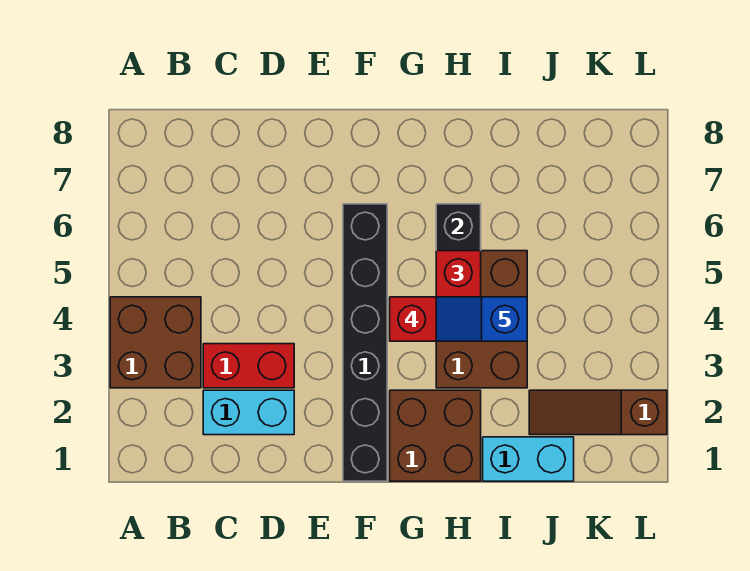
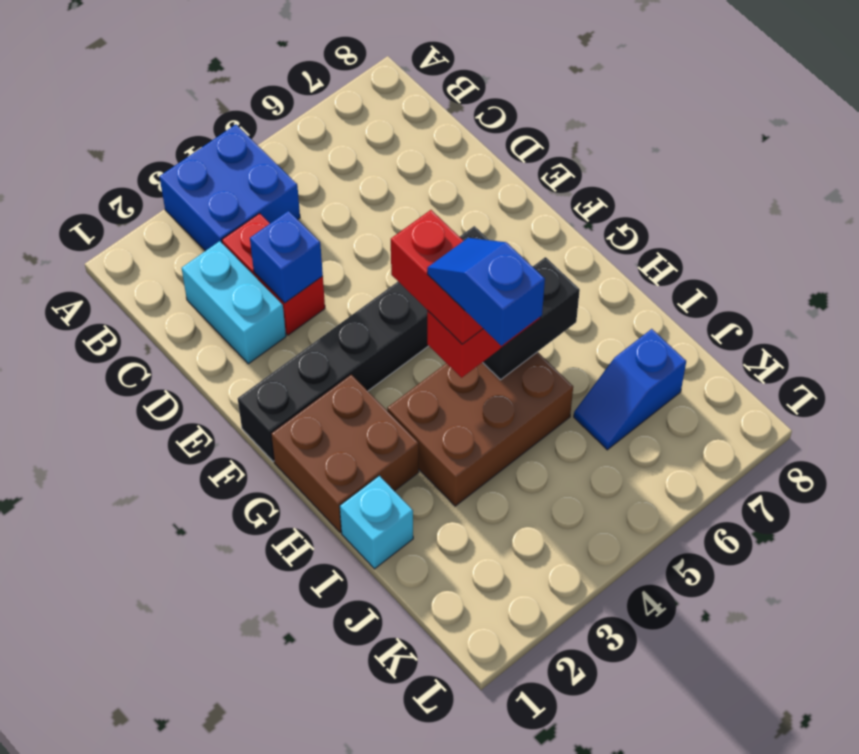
brown 2x2 brick [110,297,201,388] -> blue 2x2 brick [159,125,300,251]
none -> blue 1x1 brick [250,211,323,303]
cyan 1x2 brick [483,437,574,481] -> cyan 1x1 brick [340,476,413,569]
brown 1x3 slope [529,390,667,435] -> none
none -> blue 1x2 slope [574,329,686,450]

